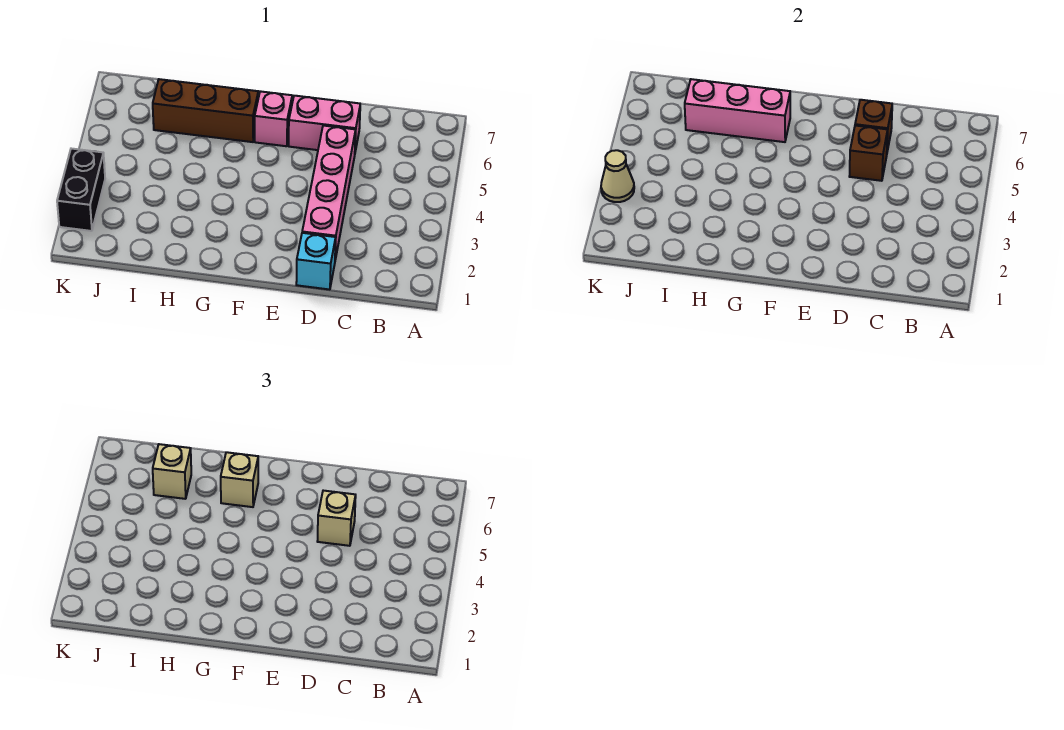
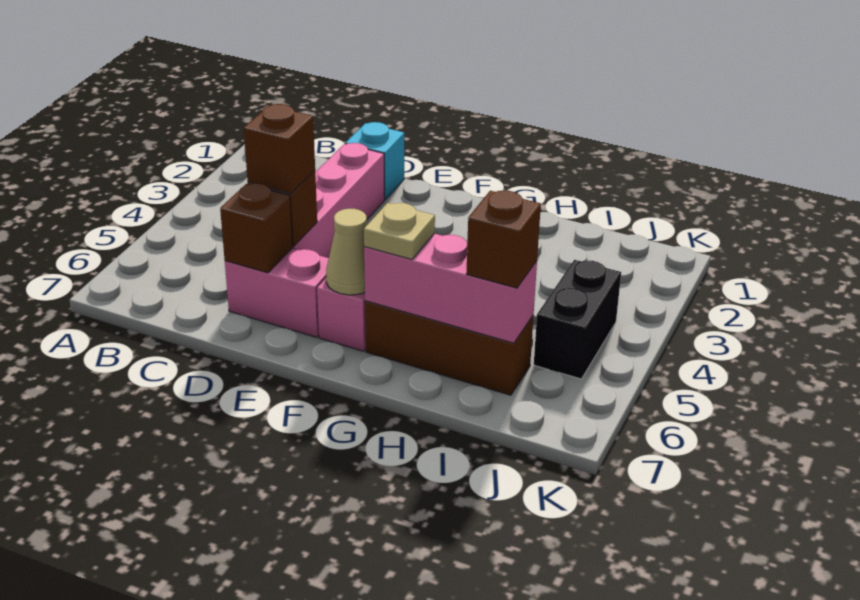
tan 1x1 brick [317,491,356,546] -> brown 1x1 brick [244,104,315,193]
tan 1x1 brick [221,452,258,507] -> tan 1x1 plate [364,203,435,260]
tan 1x1 brick [153,444,191,499] -> brown 1x1 brick [466,191,541,288]
black 1x2 brick [57,149,105,231] -> black 1x2 brick moved to [534,260,621,379]
tan 1x1 cone [601,150,634,202] -> tan 1x1 cone moved to [326,209,367,295]

